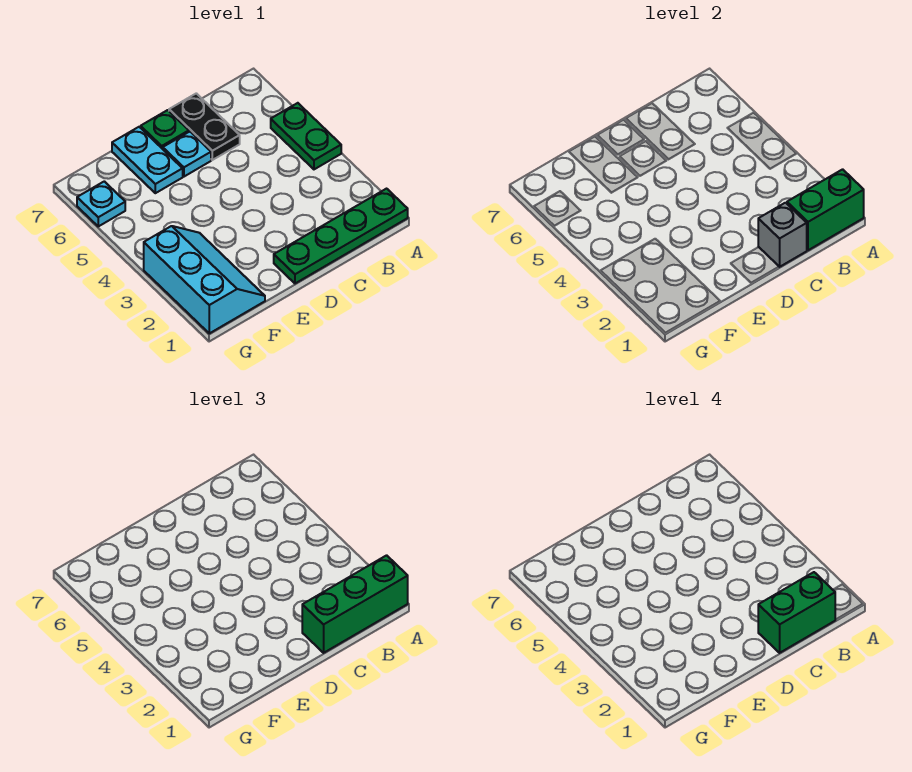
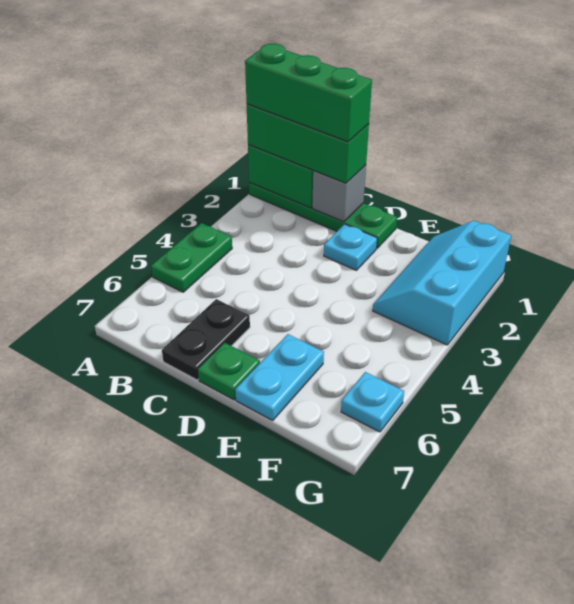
green 1x2 brick [758,572,835,653] -> green 1x3 brick [245,44,372,142]
cyan 1x1 plate [163,132,211,177] -> cyan 1x1 plate moved to [324,224,377,270]

